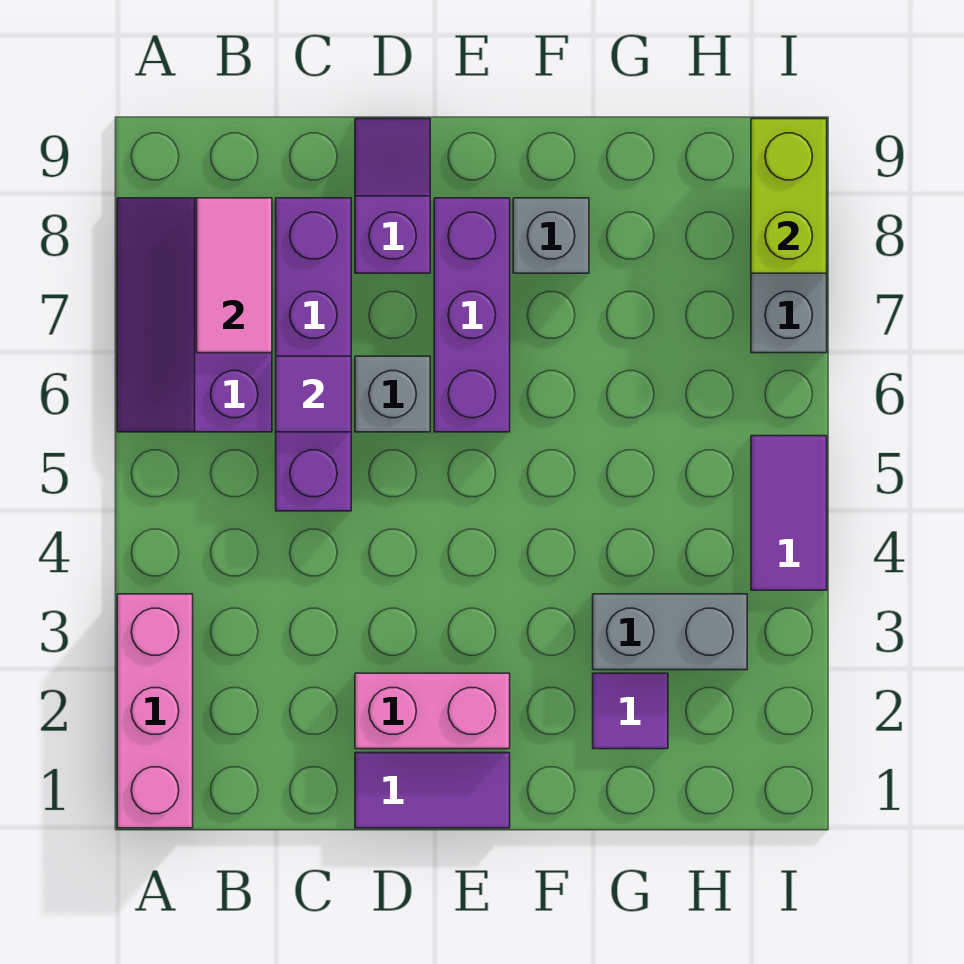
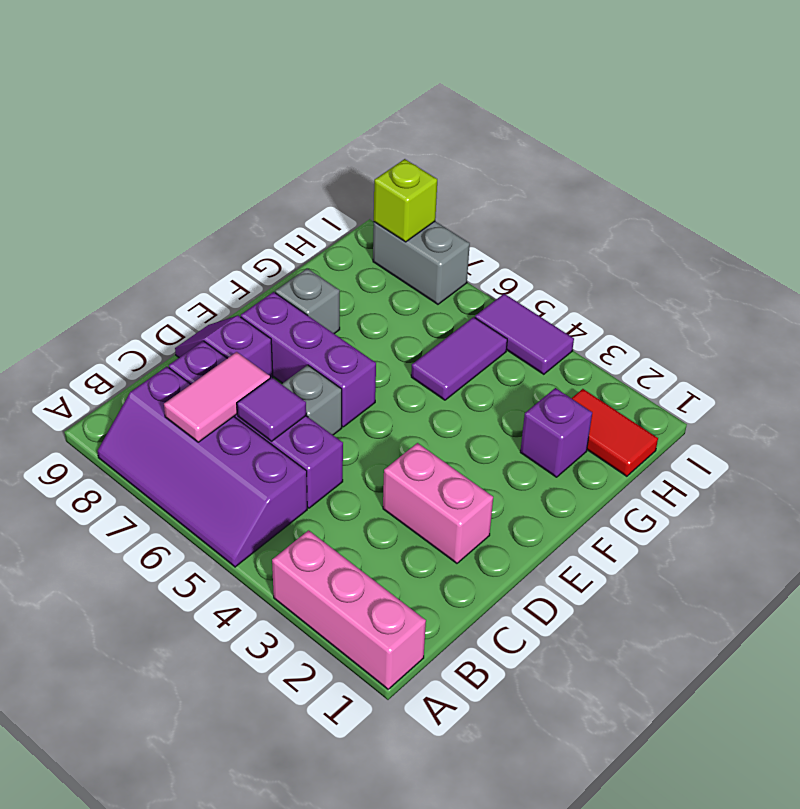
purple 2x3 slope [117,198,272,432] -> purple 2x4 slope [98,367,307,567]
pink 1x2 tile [197,198,272,353] -> pink 1x2 tile turned to [164,352,270,442]
purple 1x2 tile [355,753,510,828] -> purple 1x2 tile moved to [411,317,507,400]
pink 1x2 brick [355,673,510,749] -> pink 1x2 brick turned to [383,443,493,563]
purple 1x1 tile [593,673,668,749] -> purple 1x1 brick [520,388,592,477]
grey 1x2 brick [593,594,747,670] -> none
none -> red 1x2 tile [572,389,658,476]
lime 1x2 brick [751,119,827,273] -> lime 1x1 brick [374,159,437,242]

